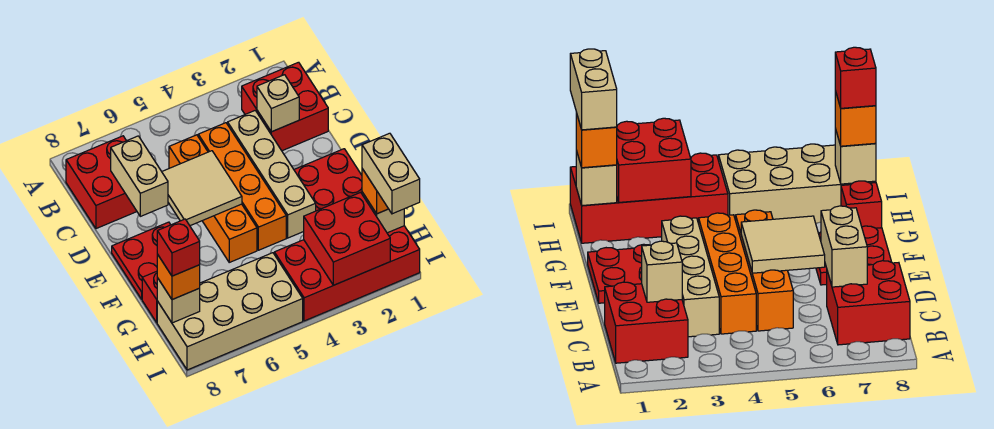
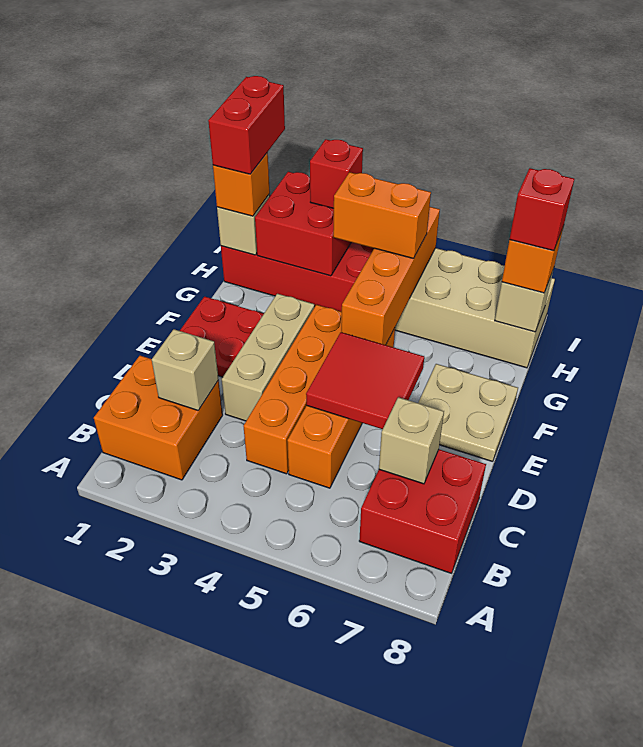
red 2x2 brick [242,62,328,151] -> orange 2x2 brick [94,356,223,480]
tan 1x4 brick [228,111,316,238] -> tan 1x3 brick [222,294,314,421]
tan 1x2 brick [111,136,168,216] -> tan 1x1 brick [379,397,444,484]
tan 2x2 tile [162,151,242,226] -> red 2x2 tile [306,332,424,429]
red 2x2 plate [112,222,170,299] -> tan 2x2 plate [418,364,518,462]
none -> orange 1x4 brick [341,207,440,345]
red 1x1 brick [142,271,157,323] -> red 1x1 brick moved to [310,139,363,208]
tan 1x2 brick [362,133,420,214] -> red 1x2 brick [208,76,285,174]
none -> orange 1x2 brick [333,172,431,259]

